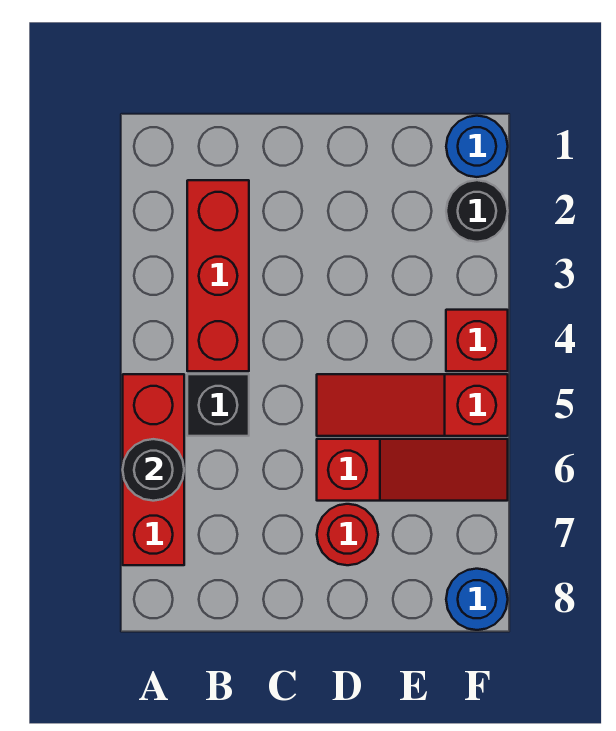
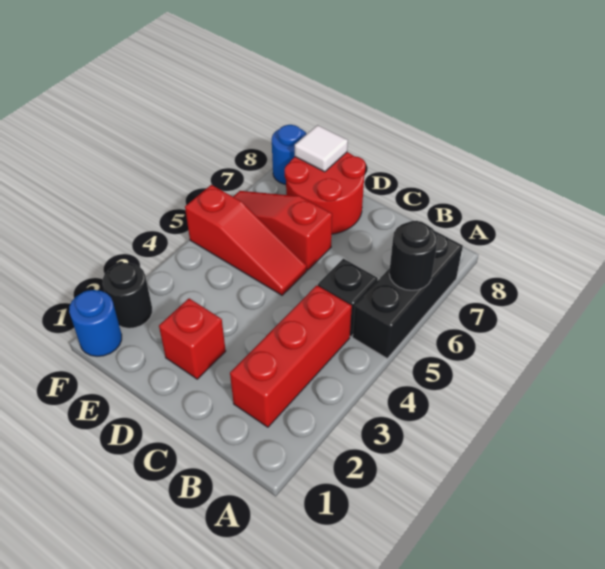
red 1x3 brick [123,374,184,565] -> black 1x3 brick [353,231,463,358]
red 1x1 round brick [317,504,378,565] -> red 2x2 round brick [285,152,366,234]
none -> white 1x1 tile [295,125,348,172]
red 1x1 brick [446,310,508,371] -> red 1x1 brick moved to [159,298,226,379]

